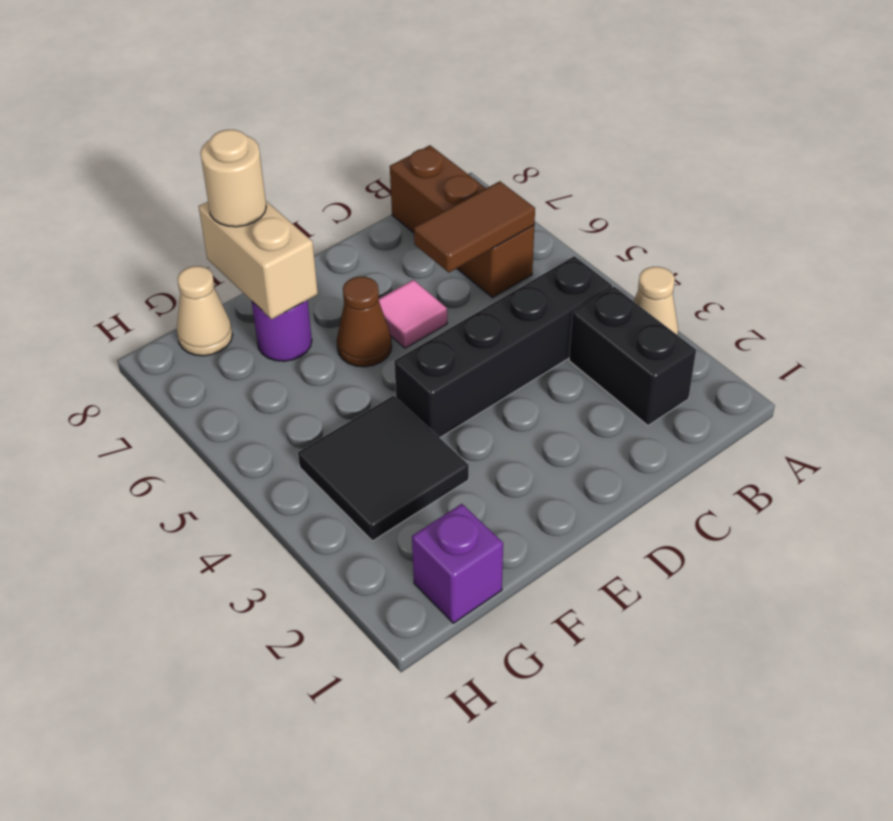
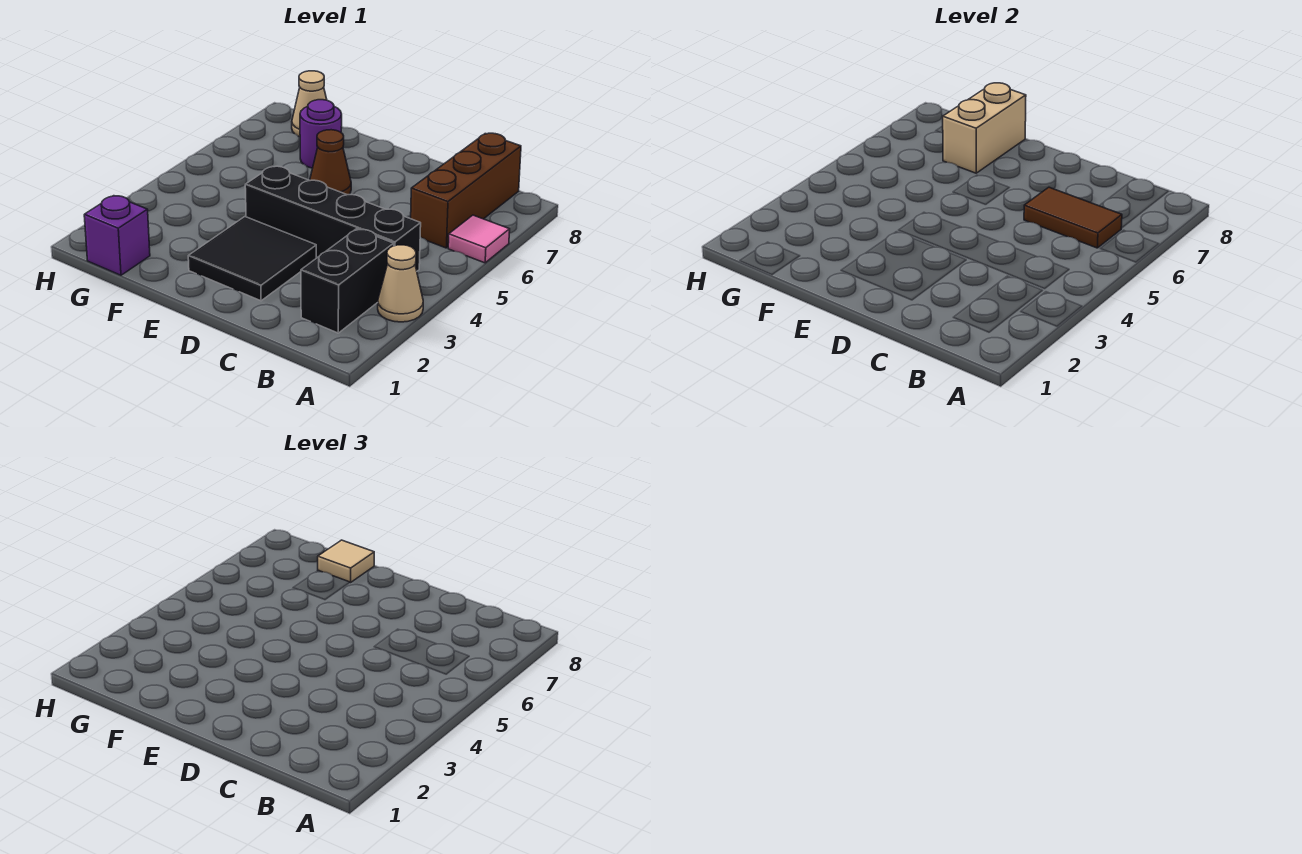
pink 1x1 tile [379,280,447,348] -> pink 1x1 tile moved to [448,215,510,263]
black 2x2 tile [298,396,469,541] -> black 2x2 tile moved to [188,217,316,301]
tan 1x1 round brick [200,130,266,227] -> tan 1x1 tile [318,540,374,582]

